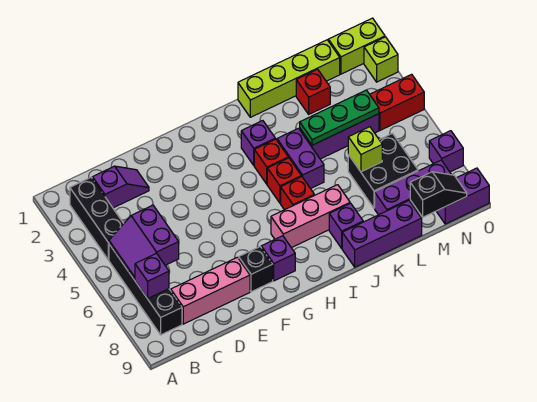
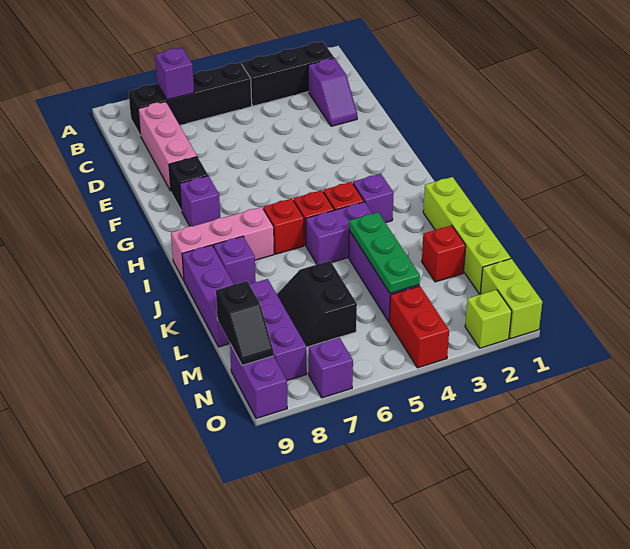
purple 2x2 slope [109,205,179,280] -> none
pink 1x3 brick [271,185,350,248] -> pink 1x3 brick turned to [171,207,274,280]
black 2x2 brick [348,134,418,208] -> black 2x2 slope [277,261,357,347]
lime 1x1 brick [348,127,382,172] -> none

